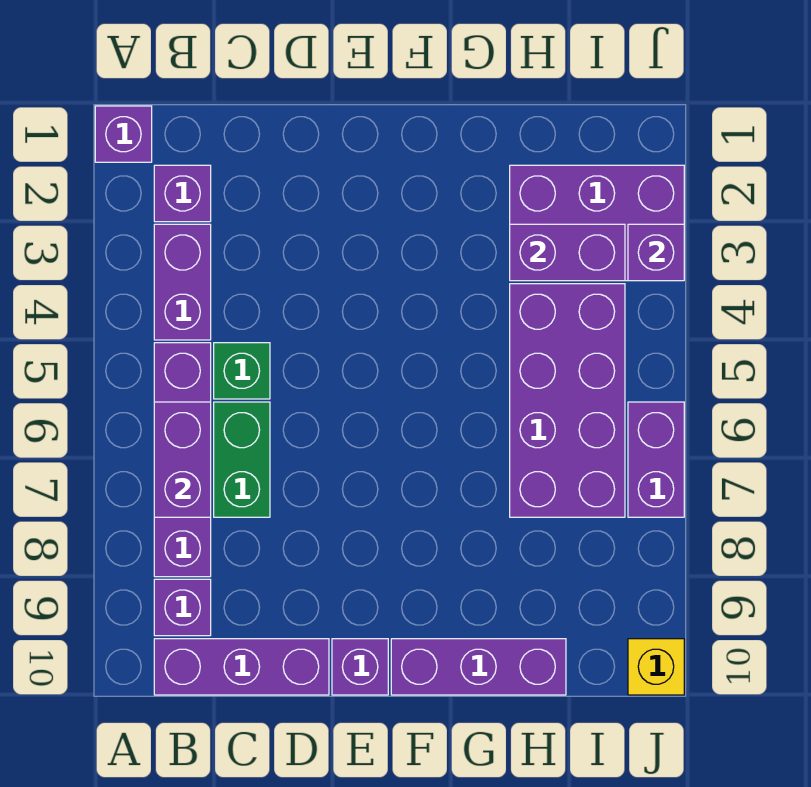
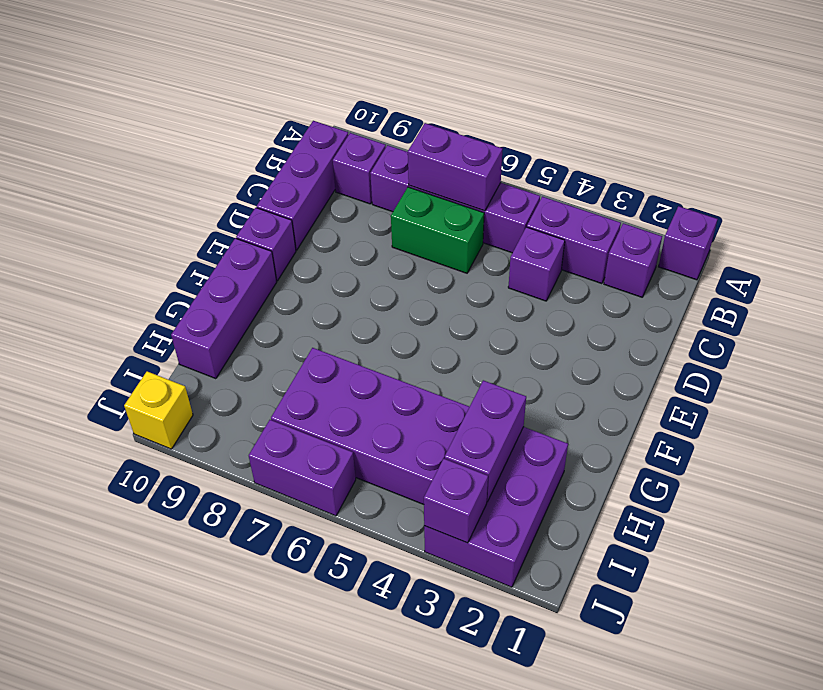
none -> purple 1x1 brick [508,227,565,301]
green 1x1 brick [214,343,270,399] -> none

